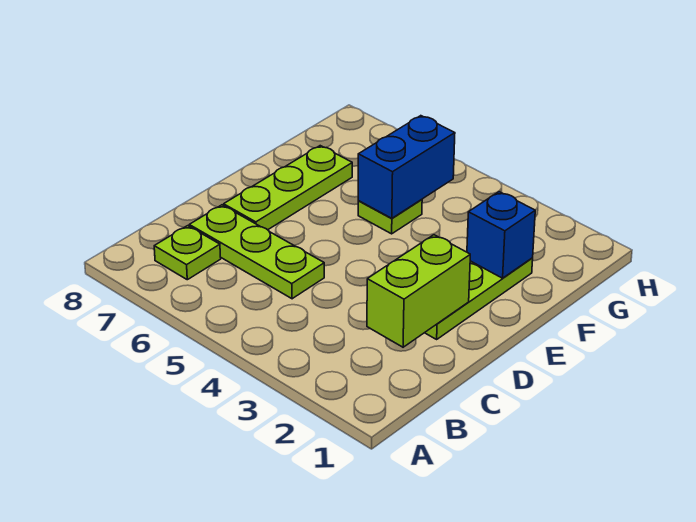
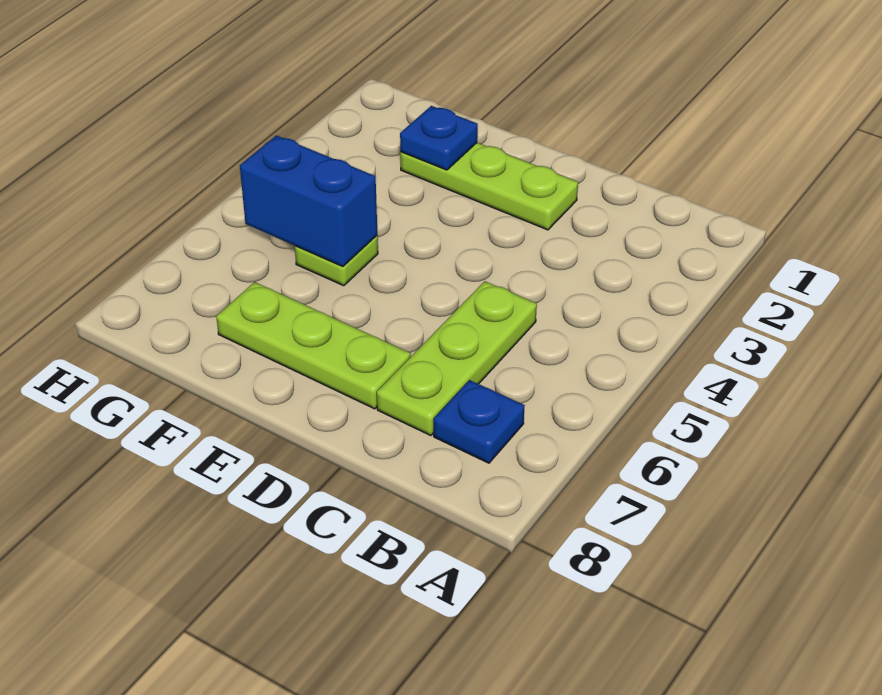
lime 1x1 plate [154,226,221,280] -> blue 1x1 plate [434,380,525,463]
lime 1x2 brick [367,235,470,347] -> none
blue 1x1 brick [467,192,535,278] -> blue 1x1 plate [400,106,478,170]

